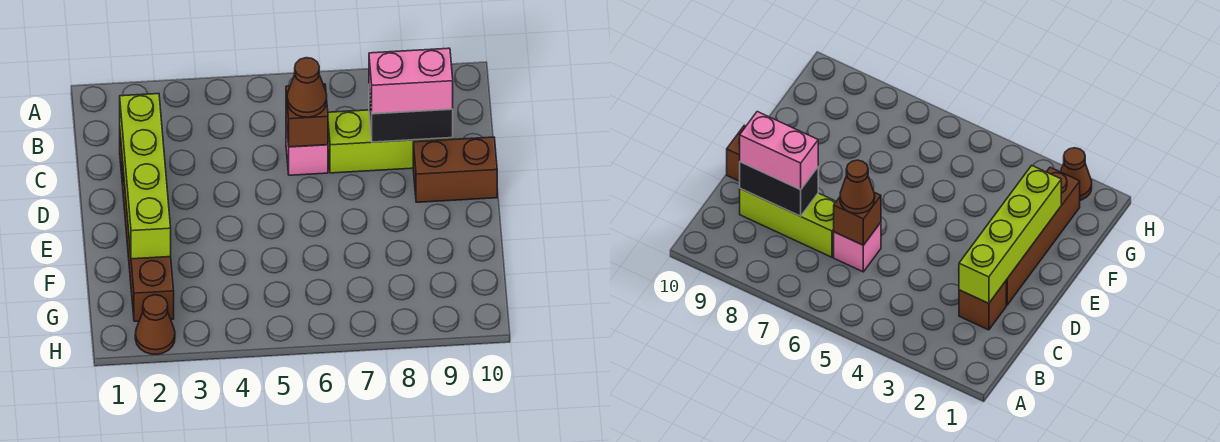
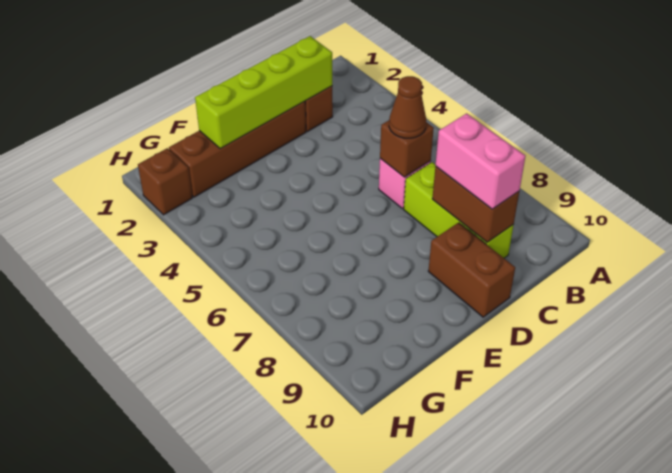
black 1x2 brick [369,88,453,142] -> brown 1x2 brick [432,166,519,242]
brown 1x1 cone [135,295,175,354] -> brown 1x1 brick [138,148,192,215]

